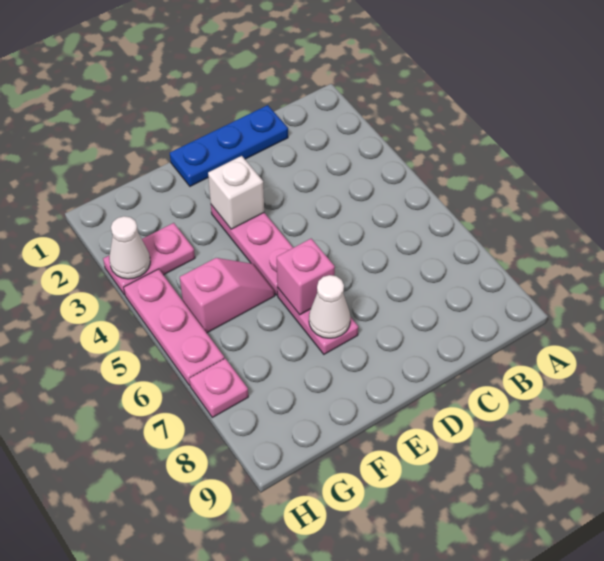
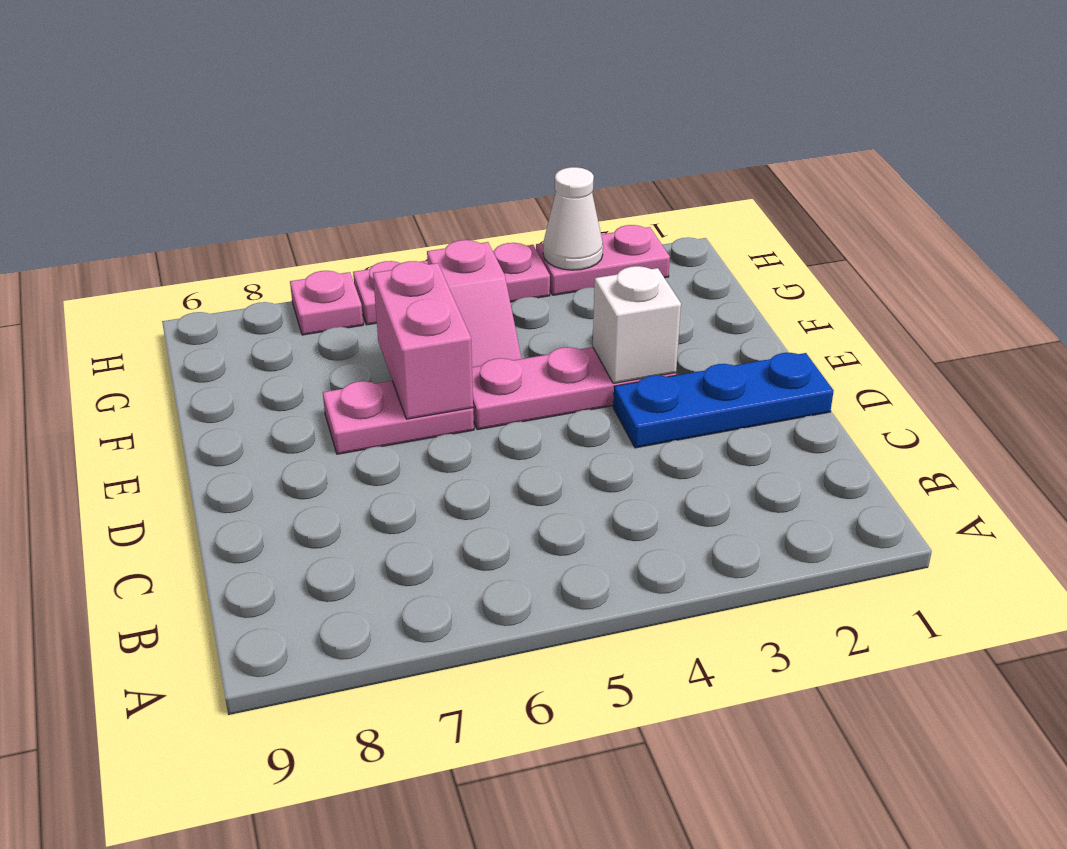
blue 1x3 plate [170,105,288,186] -> blue 1x3 plate turned to [613,353,834,448]
pink 1x1 brick [277,239,335,315] -> pink 1x2 brick [373,261,473,419]
white 1x1 cone [309,275,350,338] -> none
pink 1x2 plate [103,223,195,295] -> pink 1x2 plate turned to [536,225,670,295]

